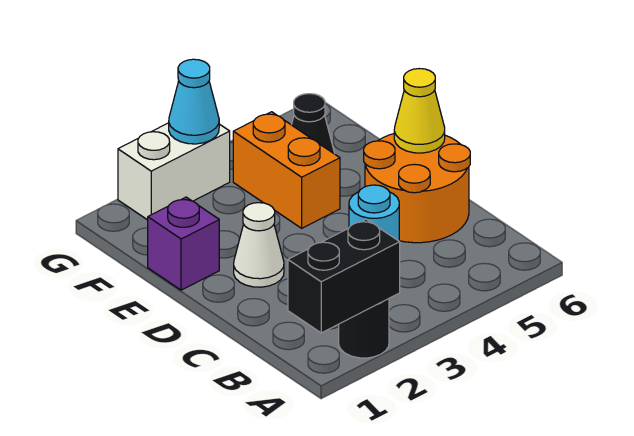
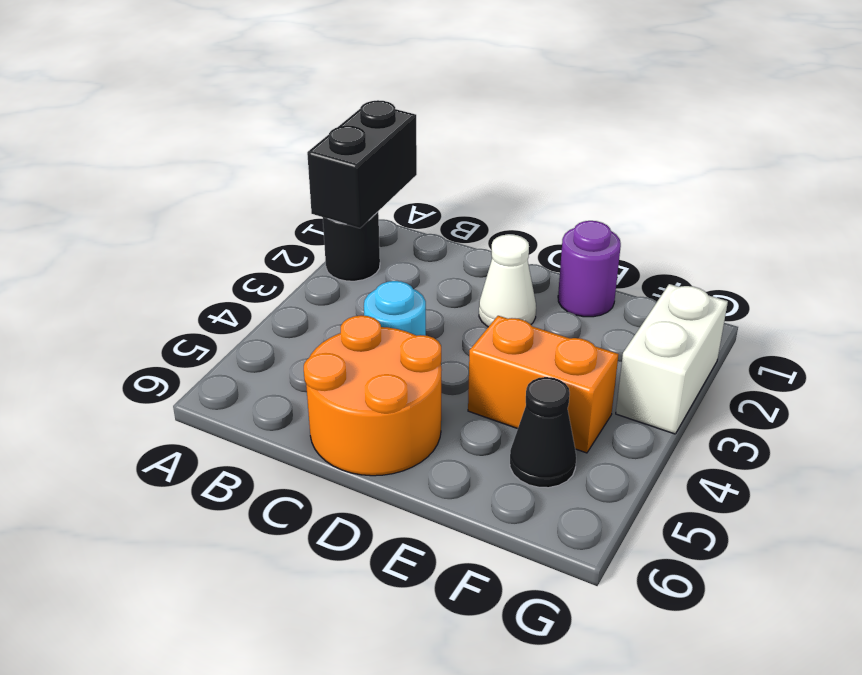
yellow 1x1 cone [394,69,445,153] -> none
purple 1x1 brick [148,197,219,290] -> purple 1x1 round brick [558,221,621,317]
cyan 1x1 cone [169,59,219,144] -> none

